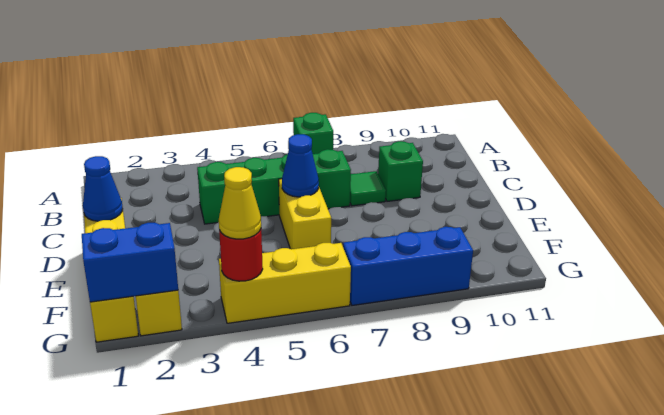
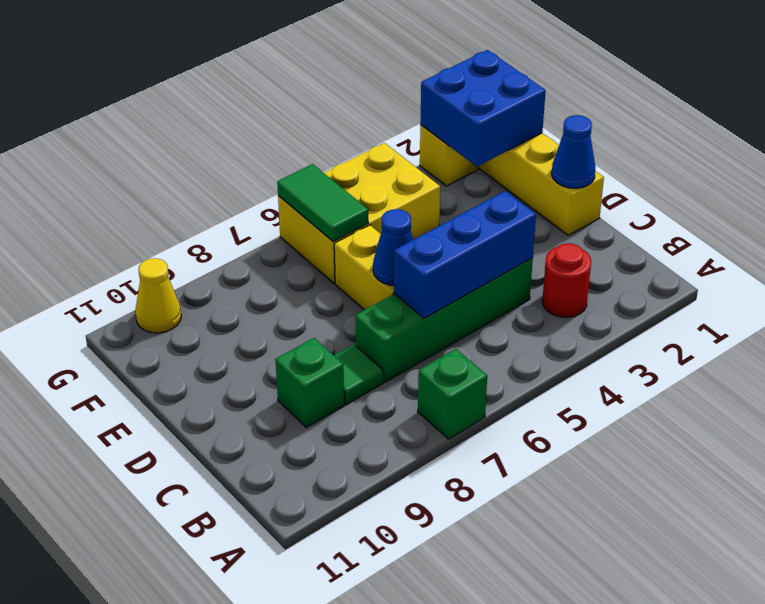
none -> green 1x2 tile [277,164,368,241]
blue 1x2 brick [82,223,178,302] -> blue 2x2 brick [420,50,546,167]
yellow 1x3 brick [219,243,351,323] -> yellow 2x3 brick [278,143,440,283]
red 1x1 round brick [219,229,263,281] -> red 1x1 round brick moved to [542,243,591,318]
yellow 1x1 cone [219,167,261,239] -> yellow 1x1 cone moved to [135,258,181,333]
blue 1x3 brick [343,227,473,305] -> blue 1x3 brick moved to [394,191,536,318]

